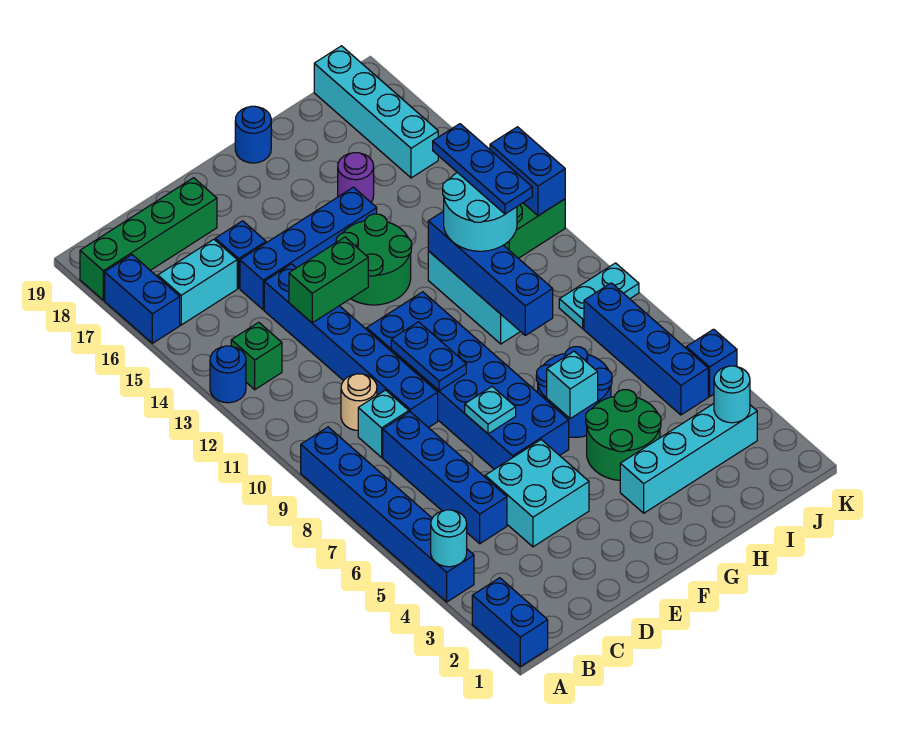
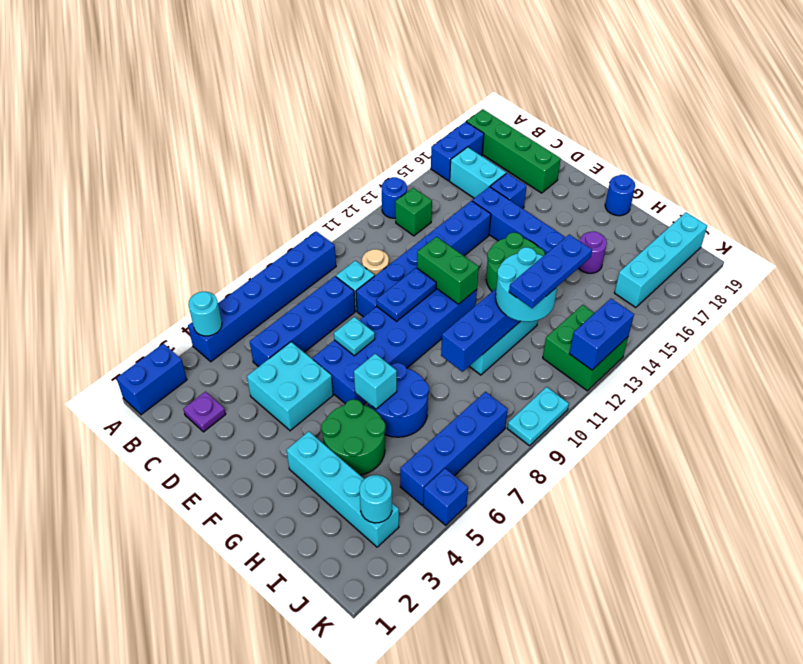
none -> purple 1x1 plate [183,392,226,432]
green 1x2 brick [289,237,368,323] -> green 1x2 brick moved to [417,237,479,304]
cyan 1x2 plate [559,263,639,329] -> cyan 1x2 plate turned to [507,387,569,446]

